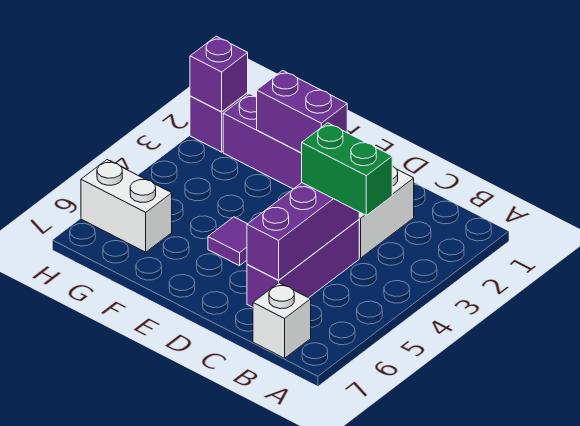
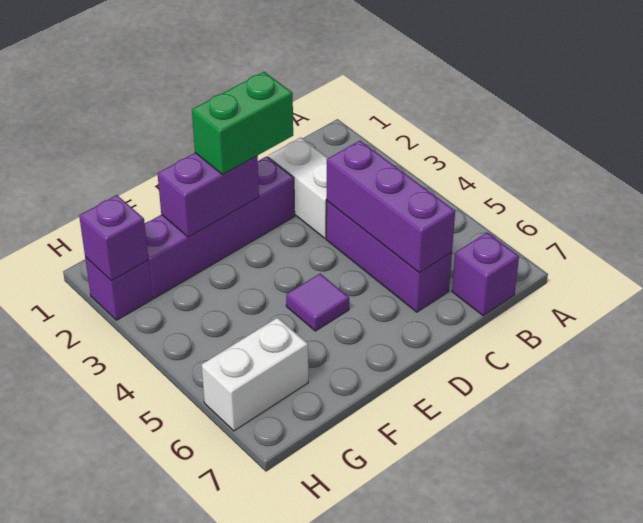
green 1x2 brick [302,123,392,215] -> green 1x2 brick moved to [192,72,293,175]
white 1x1 brick [253,283,311,358] -> purple 1x1 brick [452,232,519,316]

